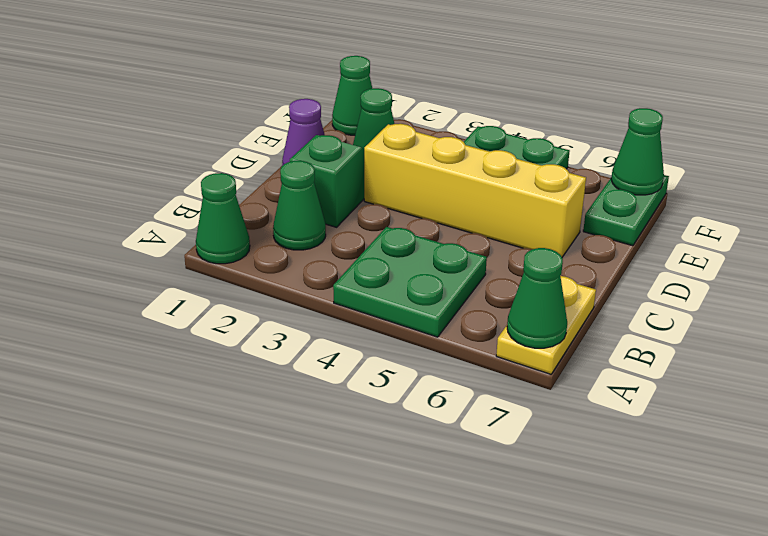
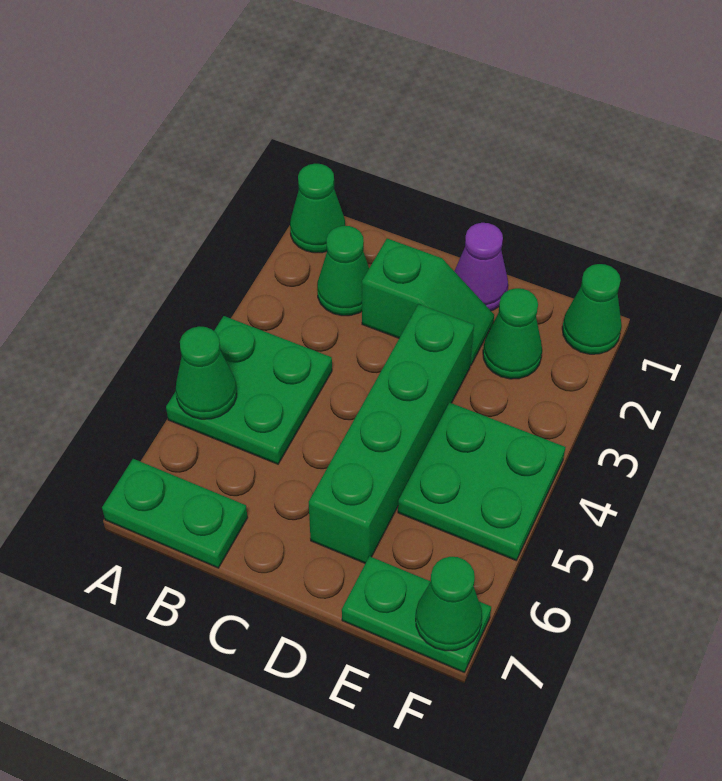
yellow 1x2 plate [496,276,596,374] -> green 1x2 plate [102,459,247,568]
green 1x1 cone [507,248,567,348] -> green 1x1 cone moved to [176,326,237,419]
yellow 1x4 brick [364,124,586,257] -> green 1x4 brick [309,304,474,563]

